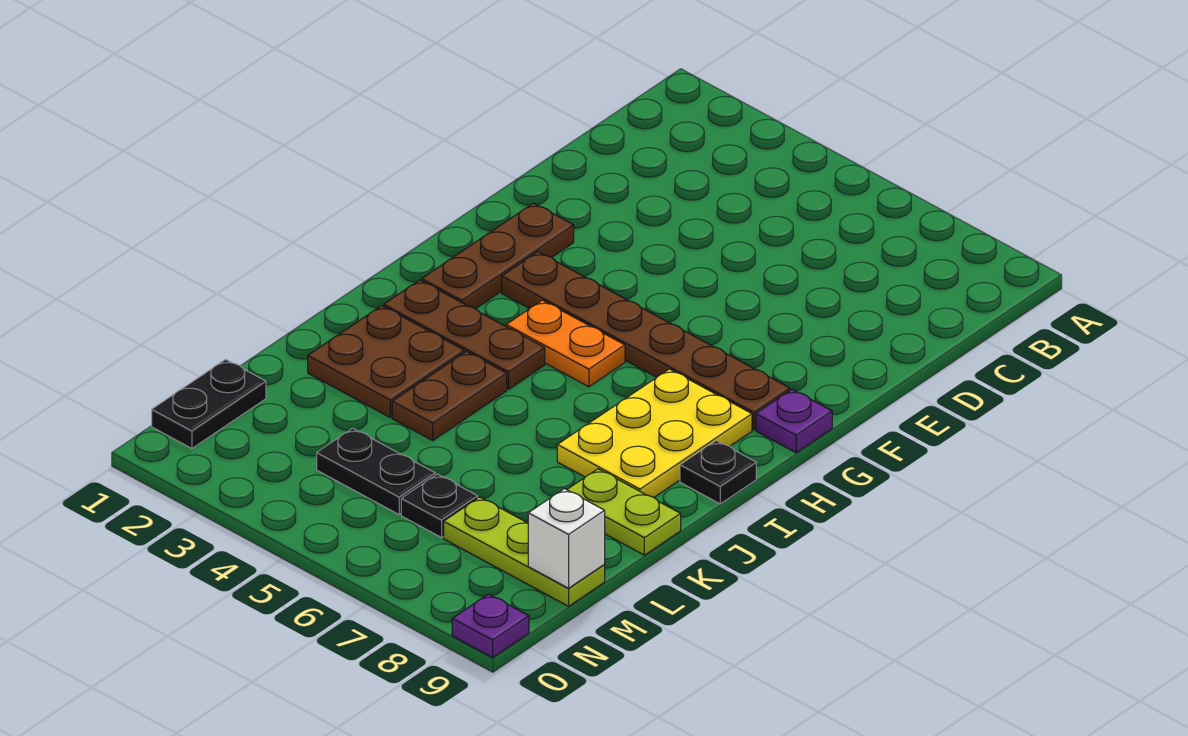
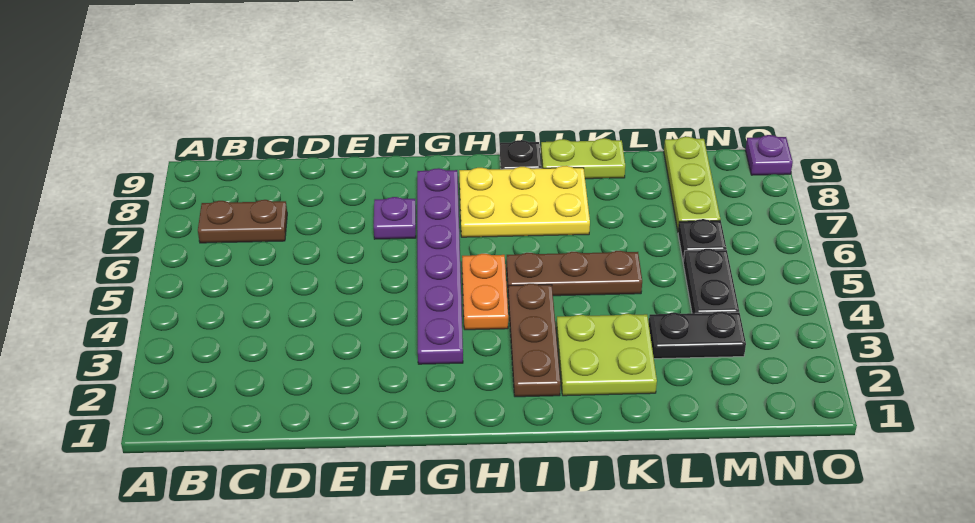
brown 1x3 plate [422,203,574,309] -> brown 1x3 plate moved to [507,251,642,296]
brown 1x6 plate [502,252,790,430] -> purple 1x6 plate [417,168,463,364]
purple 1x1 plate [756,389,832,453] -> purple 1x1 plate moved to [374,197,416,239]
brown 2x2 plate [308,306,464,417] -> lime 2x2 plate [556,314,657,396]
brown 1x2 plate [392,352,507,440] -> brown 1x2 plate moved to [198,200,287,243]
lime 1x2 plate [567,469,681,555] -> lime 1x2 plate turned to [541,138,625,179]
black 1x2 plate [152,359,266,449] -> black 1x2 plate moved to [649,312,746,359]
white 1x1 brick [528,489,605,588] -> none

